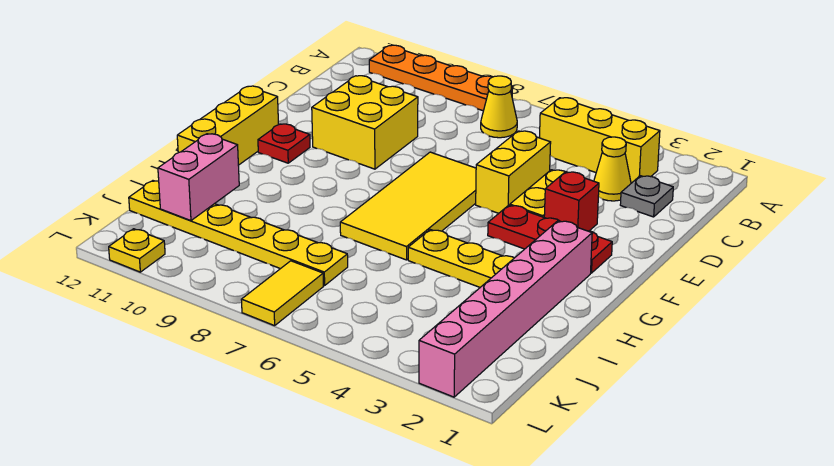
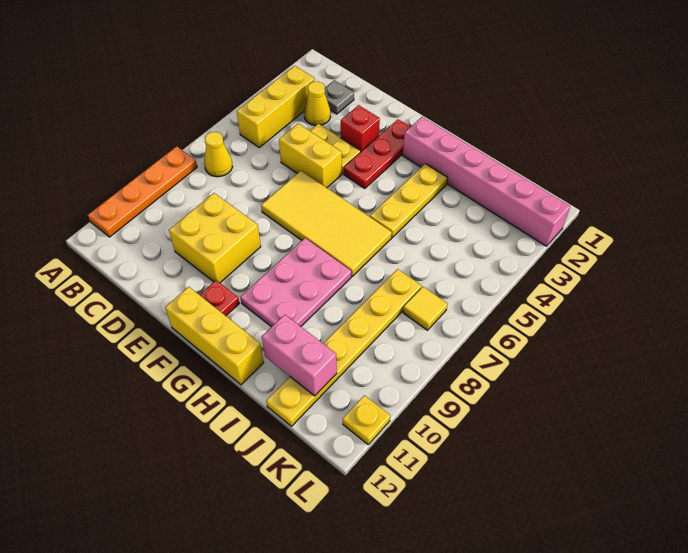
none -> pink 2x3 plate [240,238,351,327]
yellow 1x2 tile [241,261,323,326] -> yellow 1x1 tile [403,287,447,330]

